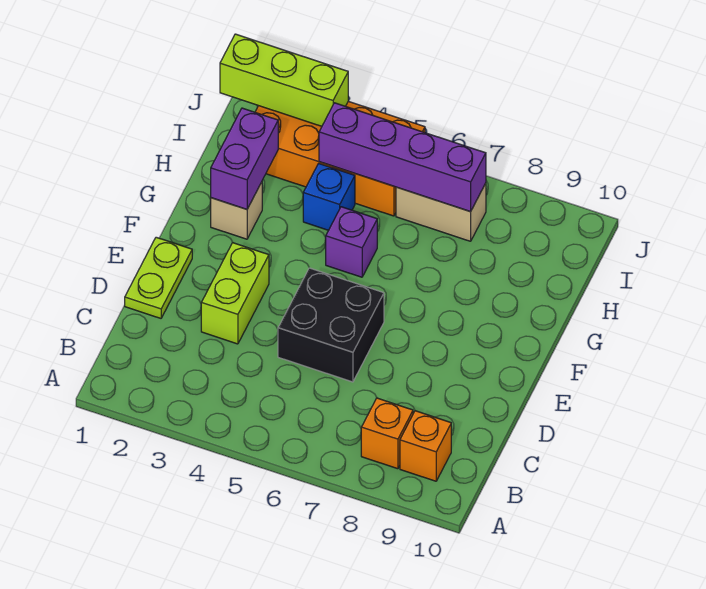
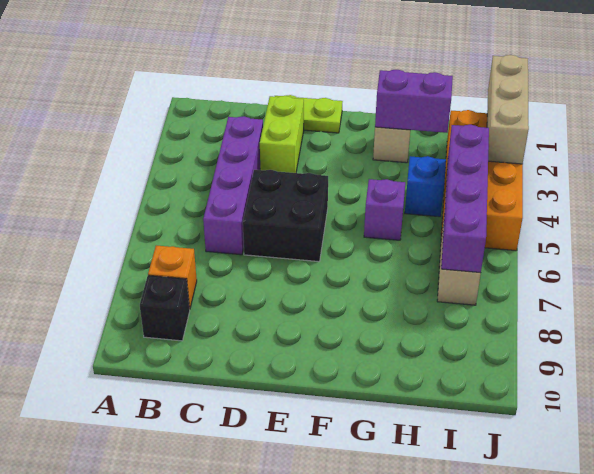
orange 1x1 brick [400,411,451,481] -> black 1x1 brick [140,275,190,341]
none -> purple 1x4 brick [203,116,263,255]
lime 1x2 brick [201,243,269,344] -> lime 1x2 brick turned to [260,96,304,173]
lime 1x3 brick [220,34,348,126] -> tan 1x3 brick [487,55,529,164]

